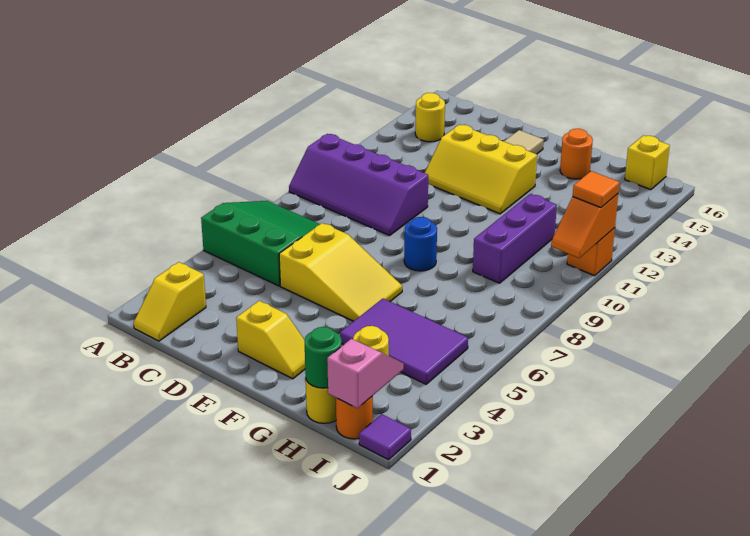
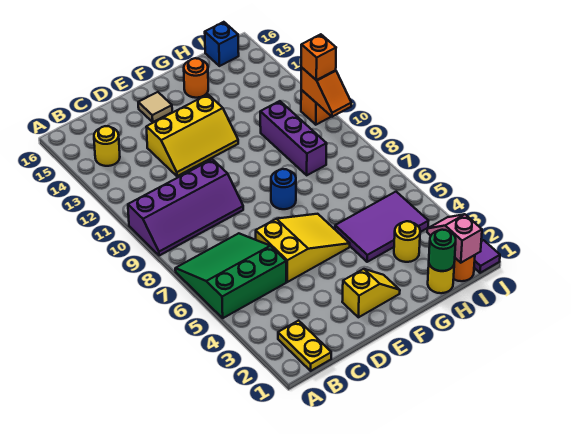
yellow 1x2 slope [134,262,206,341] -> yellow 1x2 plate [278,321,331,371]
yellow 1x1 brick [625,135,670,190] -> blue 1x1 brick [205,22,239,66]
orange 1x1 tile [573,171,619,208] -> orange 1x1 brick [301,34,336,80]

